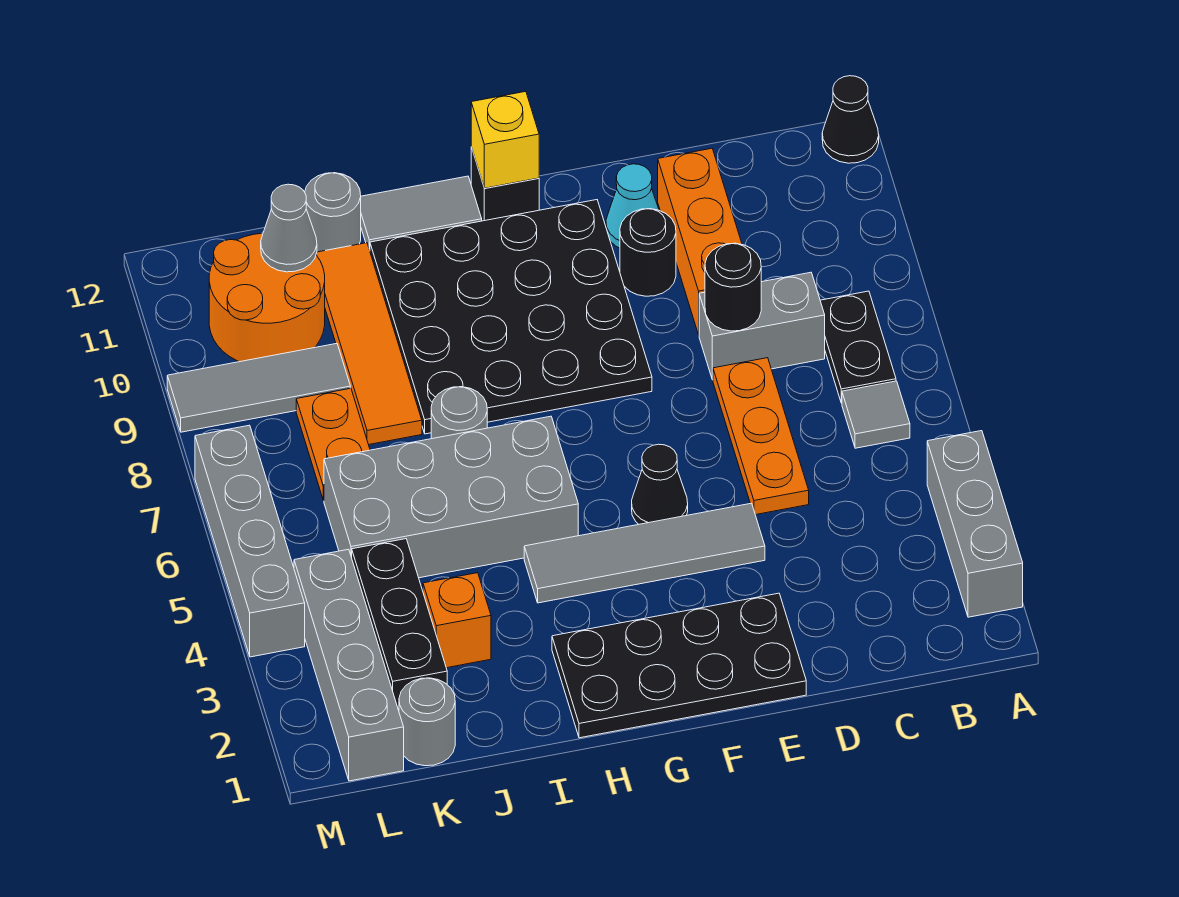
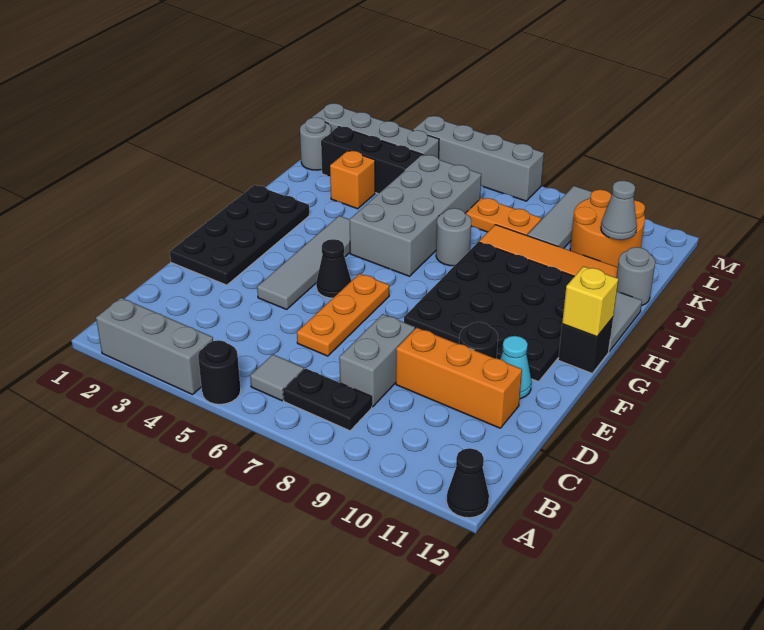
orange 1x3 plate [713,358,809,515] -> orange 1x3 plate turned to [297,274,389,356]
black 1x1 round brick [705,243,761,331] -> black 1x1 round brick moved to [198,340,241,404]

